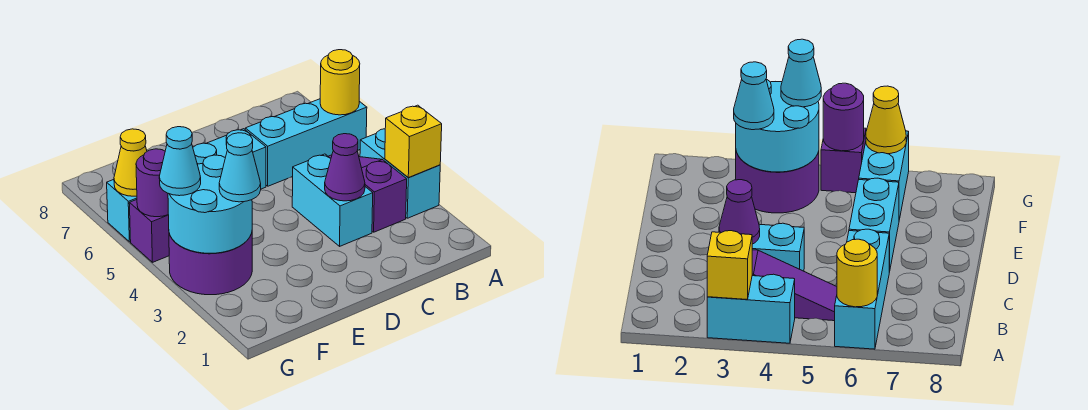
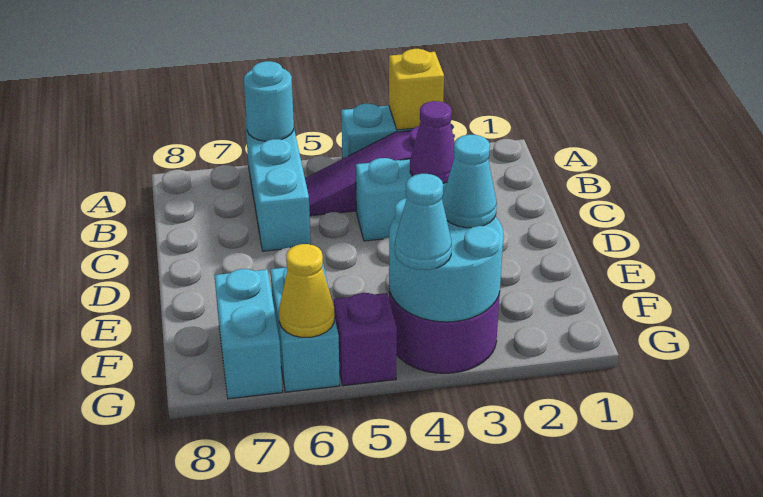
yellow 1x1 round brick [320,50,360,115] -> cyan 1x1 round brick [244,61,294,141]
cyan 1x2 brick [193,129,266,189] -> cyan 1x2 brick moved to [214,269,283,399]
purple 1x1 round brick [136,149,168,217] -> none

